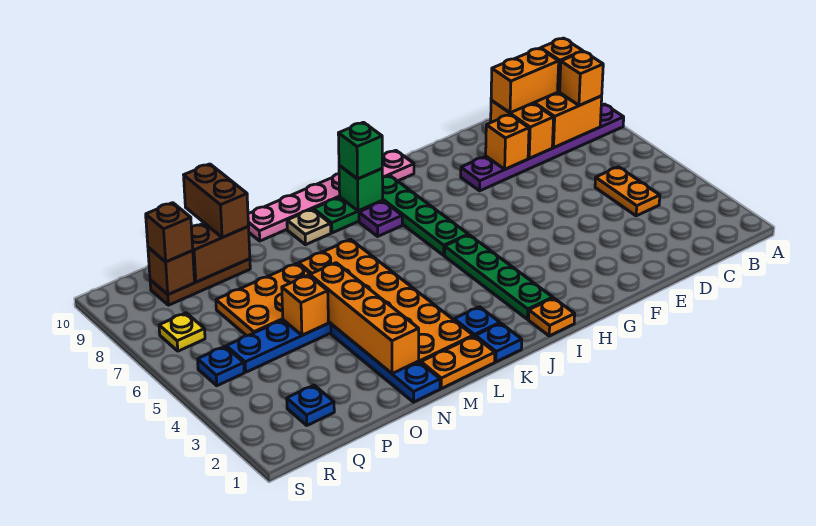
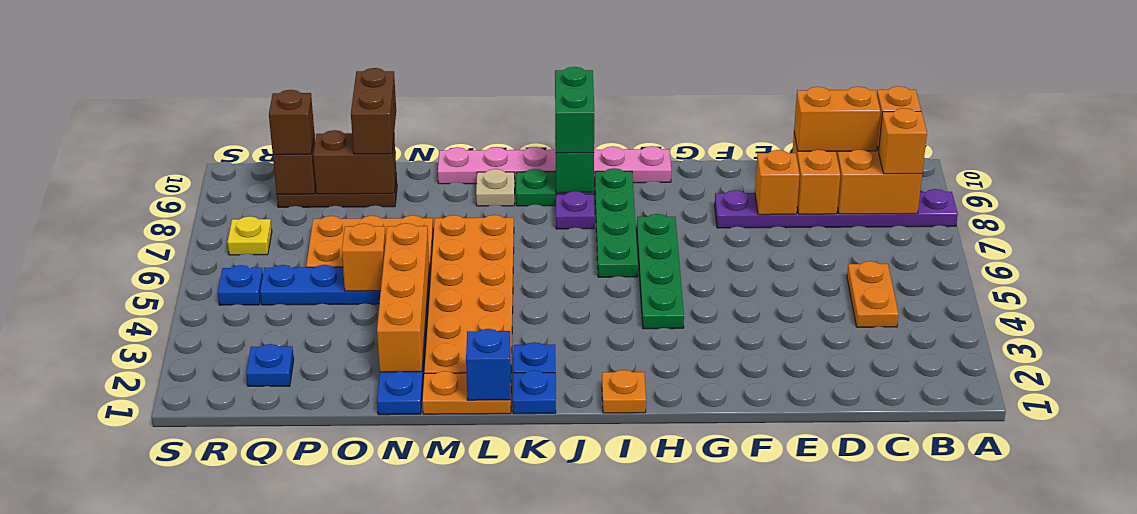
green 1x4 plate [445,235,553,319] -> green 1x4 plate moved to [637,214,684,329]
green 1x1 brick [338,122,382,179] -> green 1x2 brick [555,67,594,153]
none -> blue 1x1 brick [466,329,511,400]

